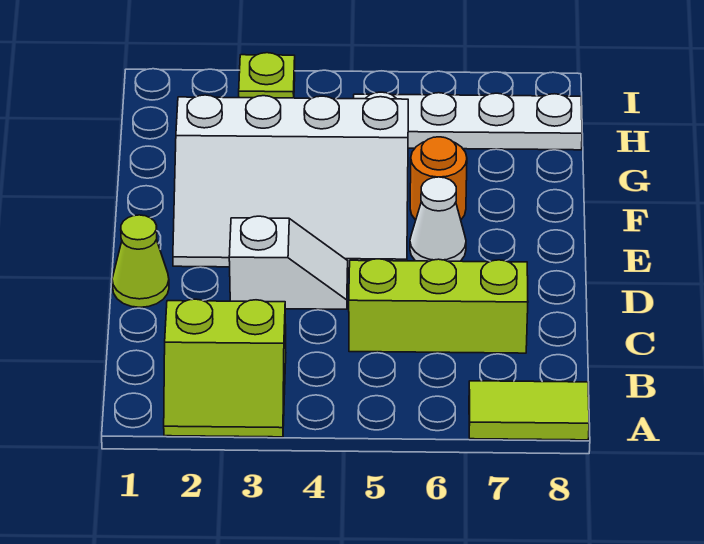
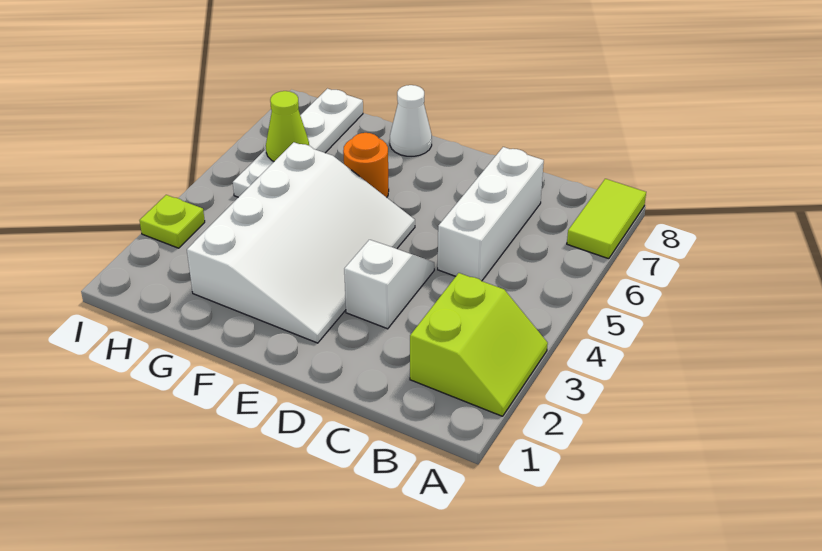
lime 1x3 brick [349,259,528,353] -> white 1x3 brick [438,147,544,281]
lime 1x1 cone [112,215,169,307] -> lime 1x1 cone moved to [266,91,309,161]
white 1x1 cone [410,177,466,261] -> white 1x1 cone moved to [390,85,432,156]

